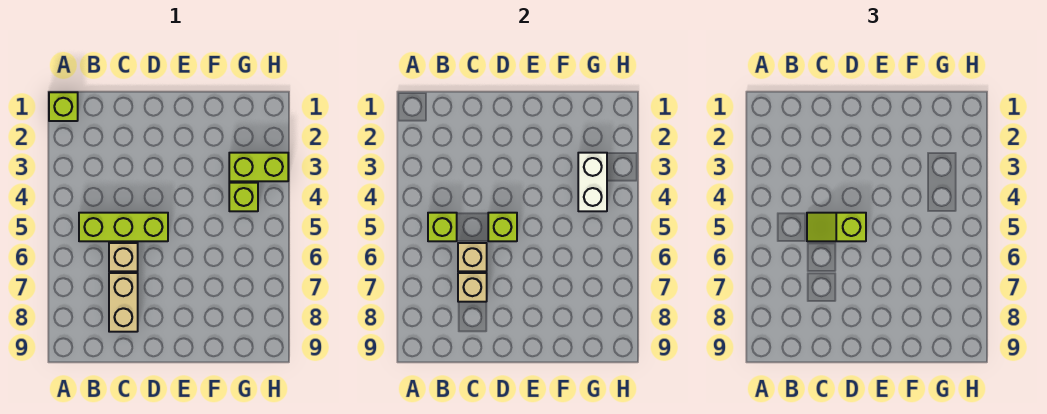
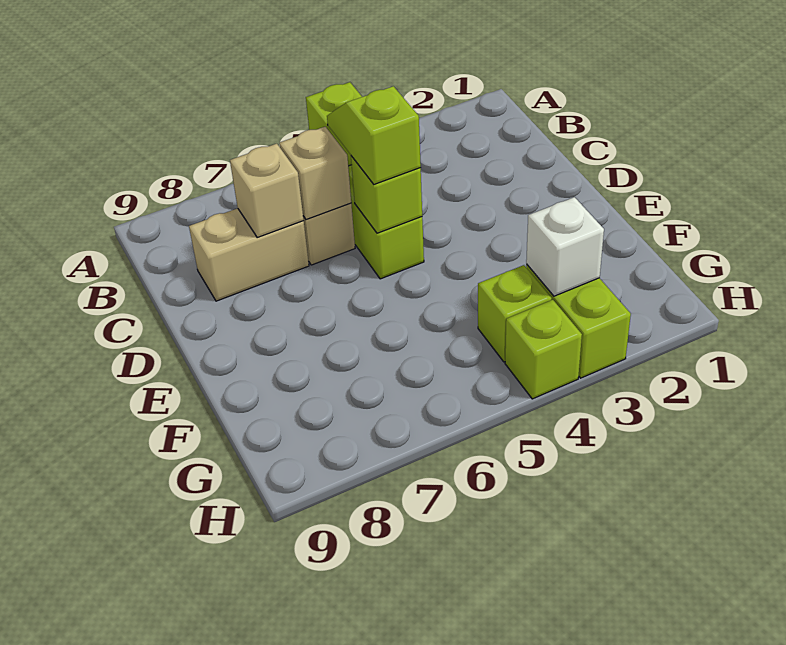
lime 1x1 brick [49,92,78,121] -> lime 1x1 brick moved to [505,300,582,399]
white 1x2 brick [578,153,607,211] -> white 1x1 brick [526,197,604,296]

